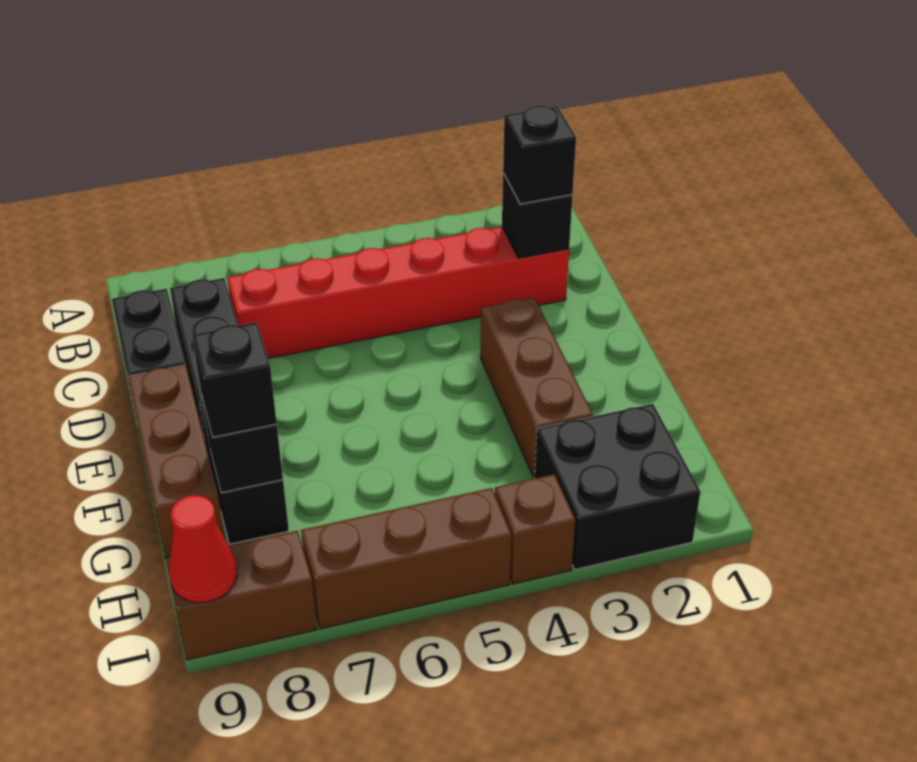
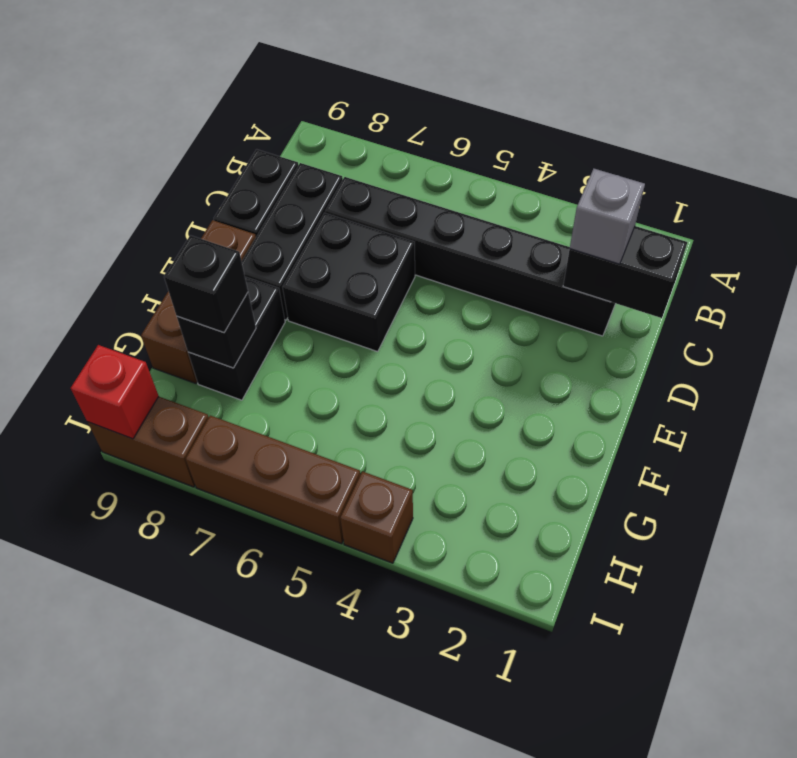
red 1x6 brick [227,227,569,358] -> black 1x6 brick [325,177,616,336]
black 1x1 brick [502,173,573,258] -> black 1x2 brick [563,226,687,318]
black 1x1 brick [503,105,576,204] -> grey 1x1 brick [570,169,645,264]
brown 1x3 brick [480,297,593,477] -> none
black 2x2 brick [535,404,700,570] -> black 2x2 brick moved to [283,213,415,352]
red 1x1 cone [169,495,237,603] -> red 1x1 brick [71,345,159,439]

